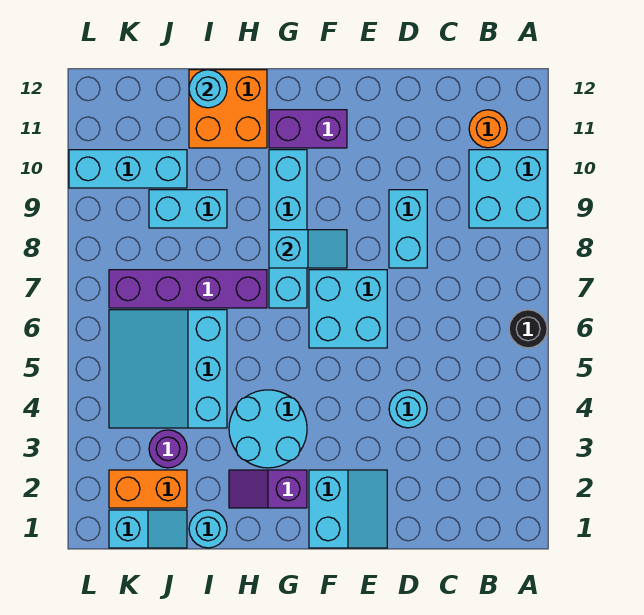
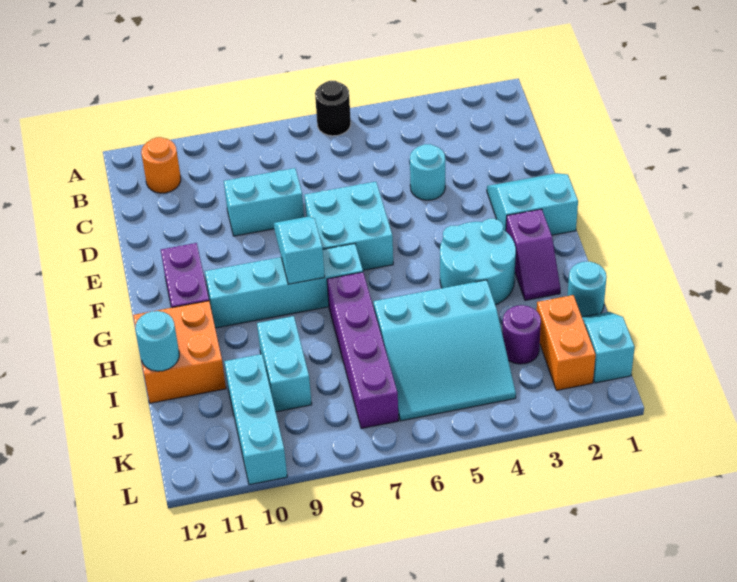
cyan 2x2 brick [469,150,547,228] -> none

